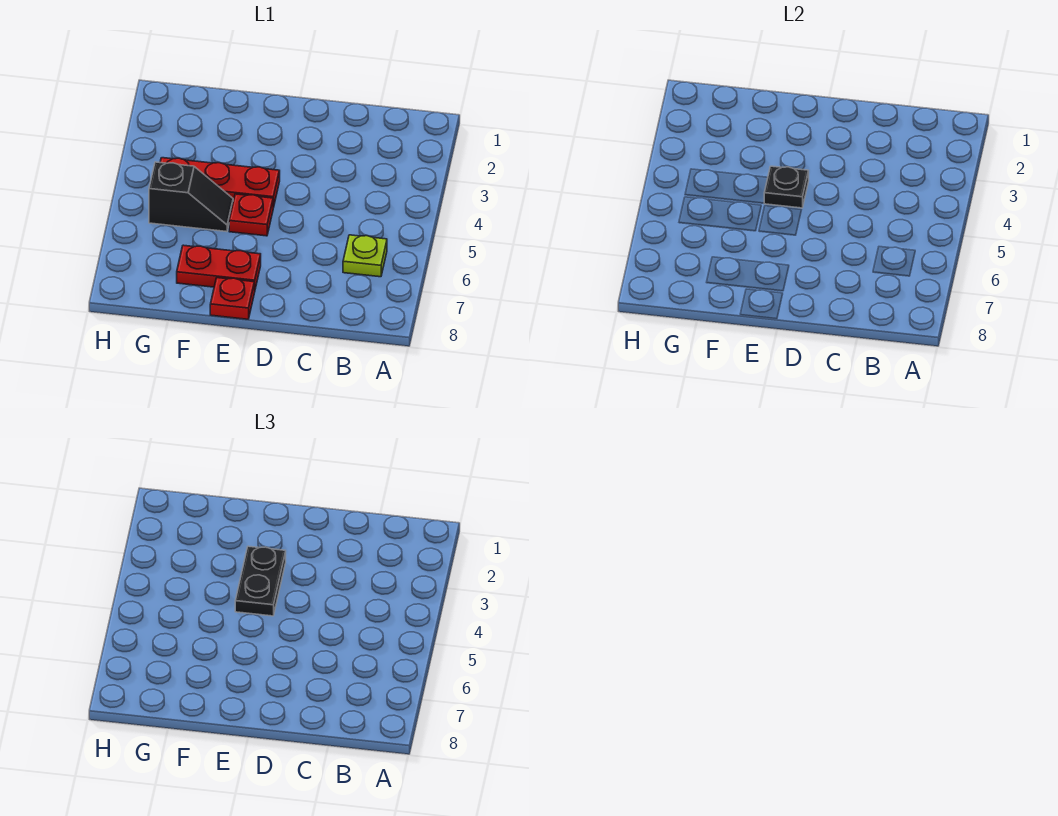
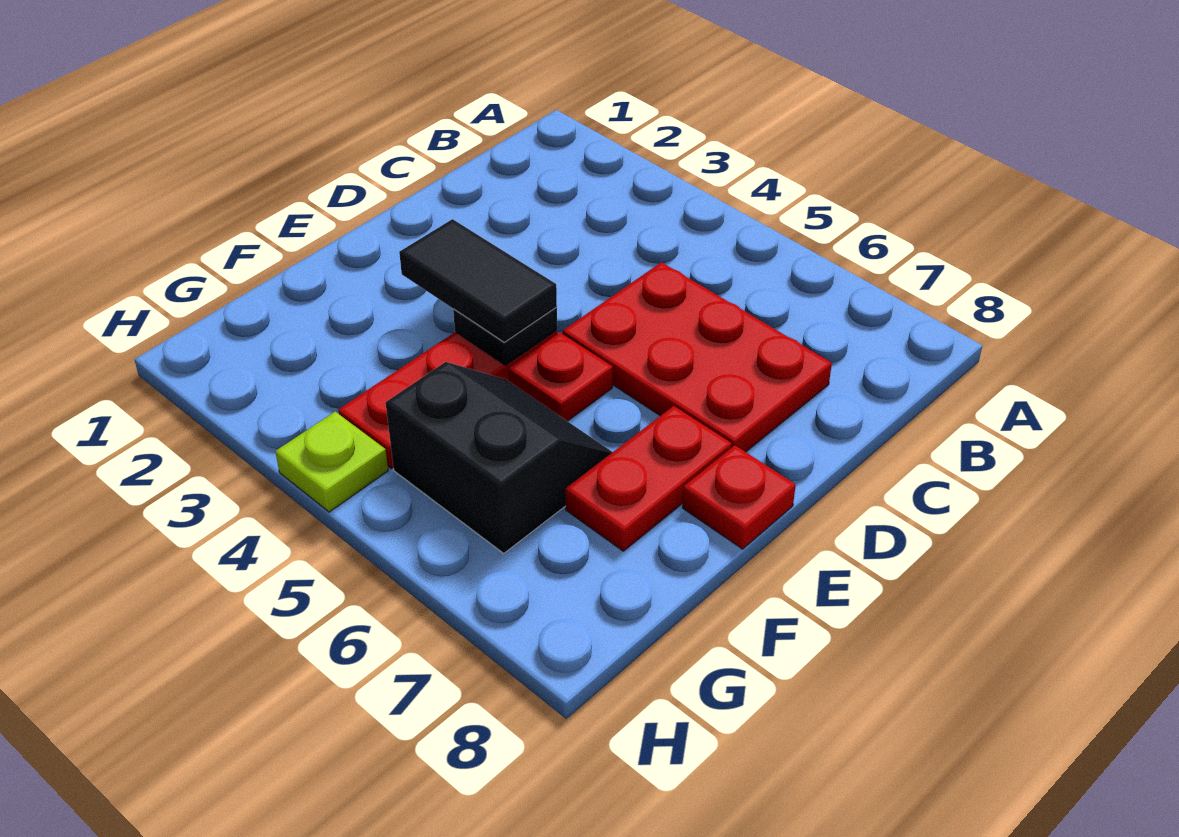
lime 1x1 plate [343,235,387,277] -> lime 1x1 plate moved to [275,412,388,512]
none -> red 2x3 plate [562,262,832,452]
black 1x2 plate [235,546,286,616] -> black 1x2 tile [399,219,557,342]
black 1x2 slope [149,162,233,232] -> black 2x2 slope [386,362,612,553]

